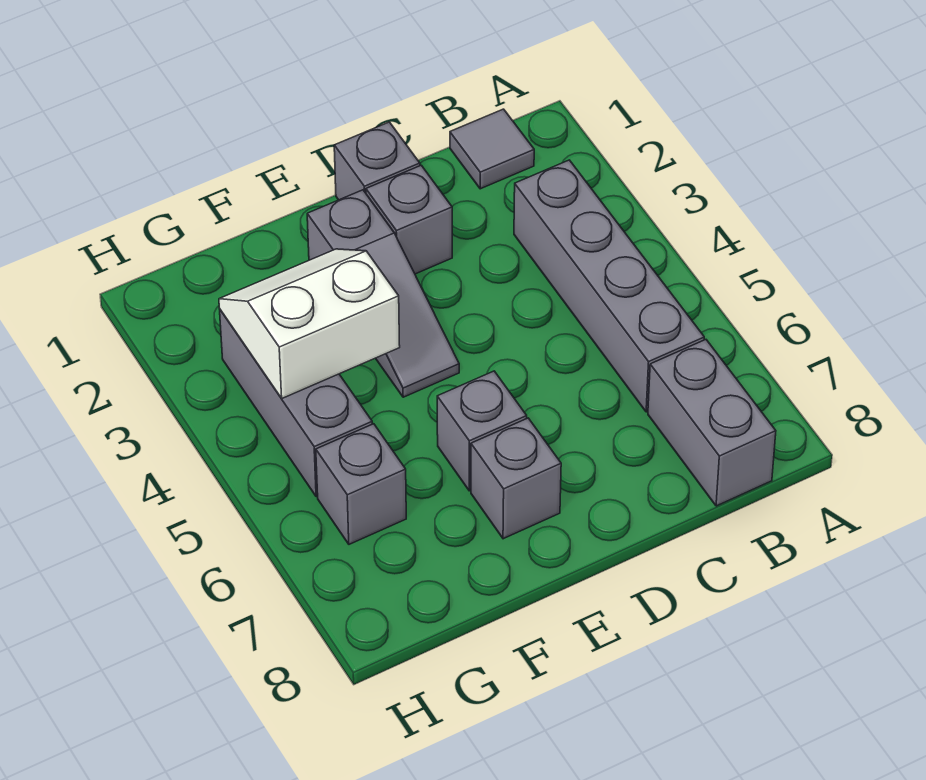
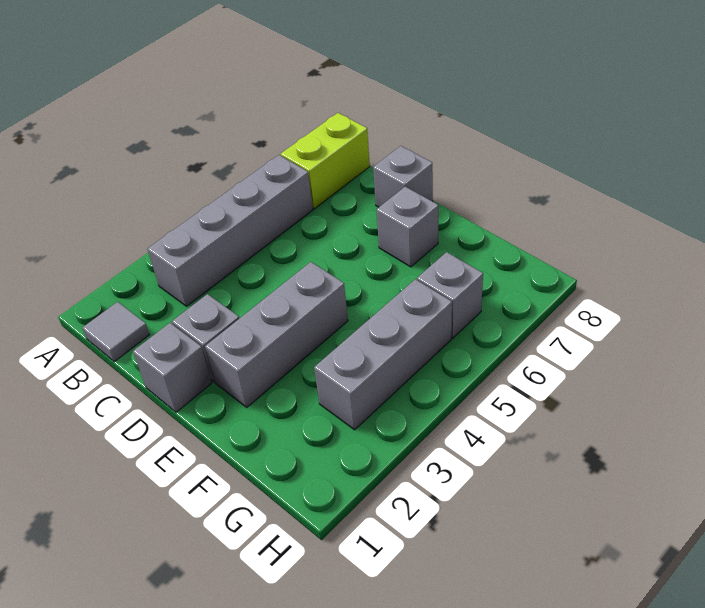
grey 1x2 brick [648,340,776,506] -> lime 1x2 brick [281,113,370,209]
grey 1x3 slope [307,190,459,397] -> grey 1x3 brick [205,262,348,407]
grey 1x1 brick [437,371,527,491] -> grey 1x1 brick moved to [373,146,433,207]
white 2x2 slope [219,249,400,398] -> none

